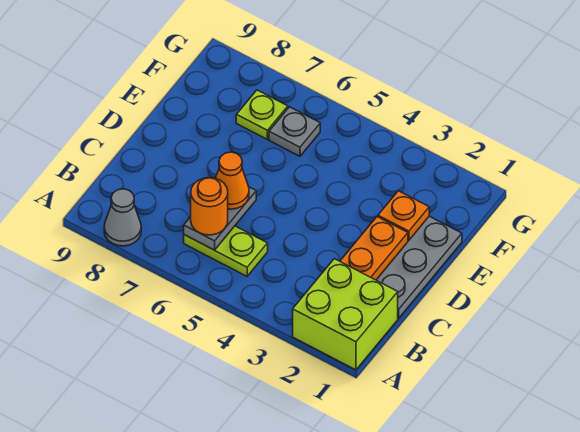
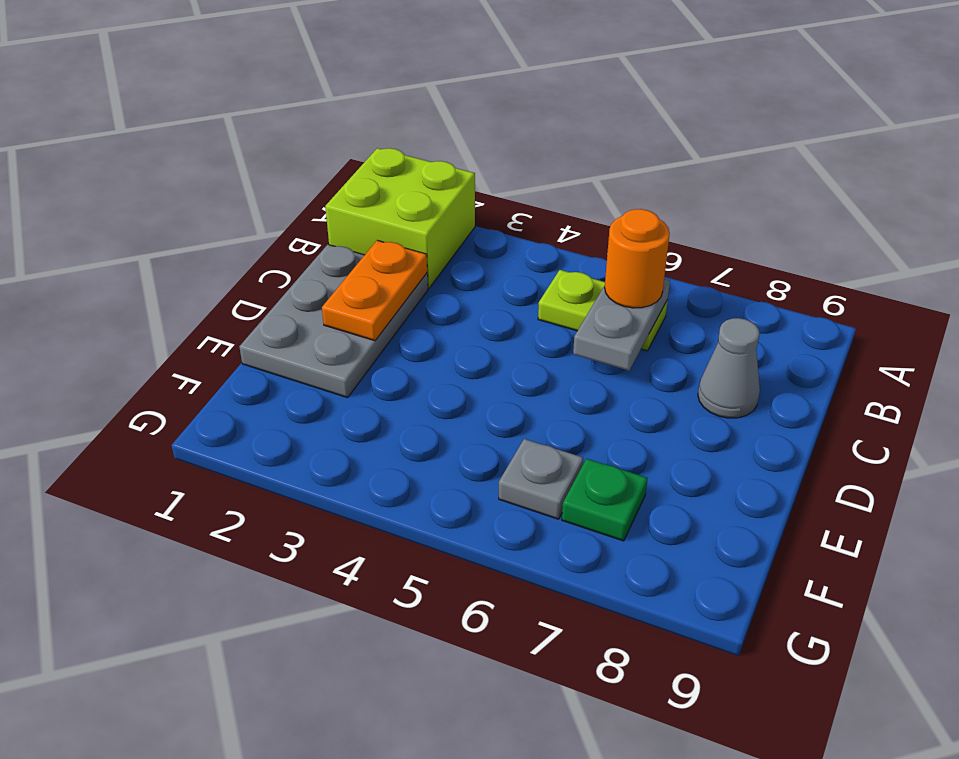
grey 1x1 cone [104,189,141,246] -> grey 1x1 cone moved to [698,318,760,418]
orange 1x1 cone [216,152,249,209] -> none
orange 1x1 plate [378,191,429,240] -> none
lime 1x1 plate [236,90,288,139] -> green 1x1 plate [562,459,647,541]

